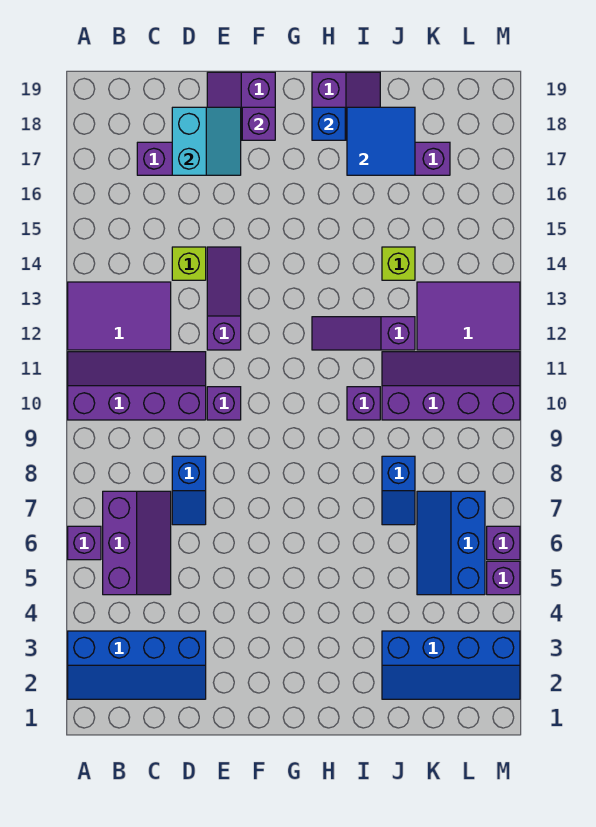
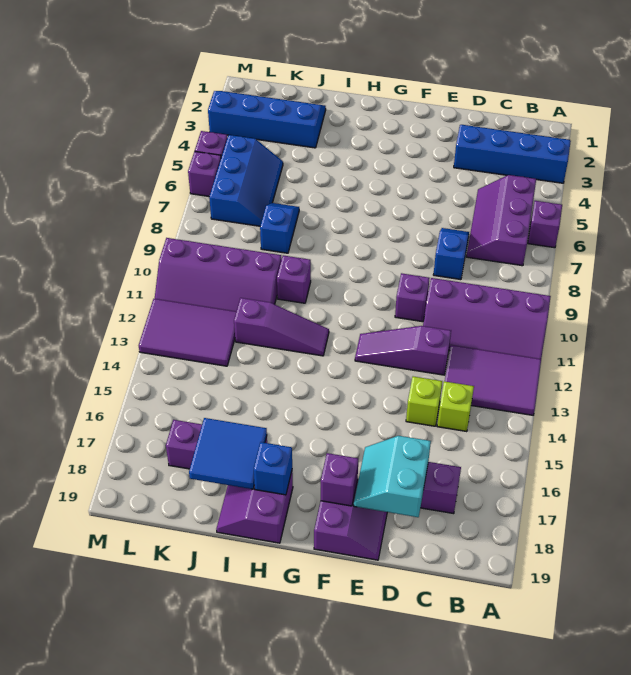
purple 1x3 slope [207,247,241,350] -> purple 1x3 slope turned to [355,326,451,375]
lime 1x1 brick [382,247,415,280] -> lime 1x1 brick moved to [437,381,474,432]

